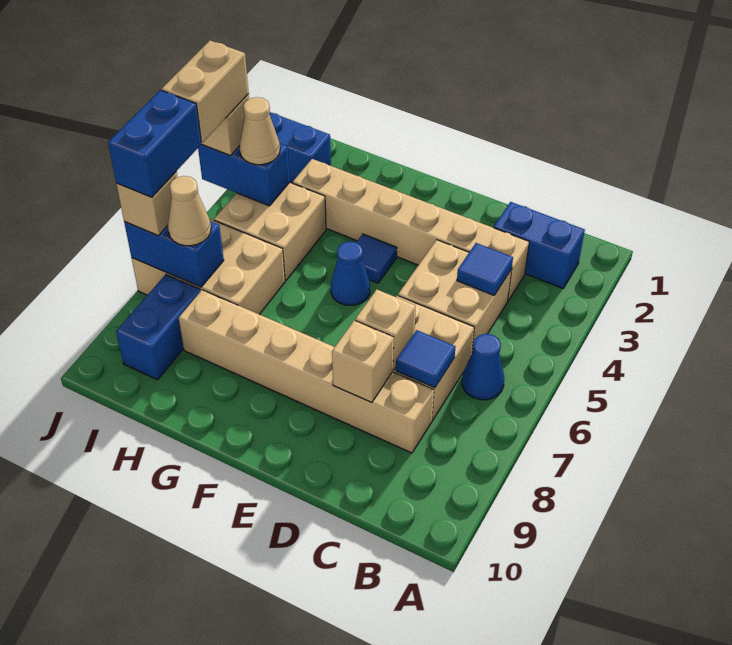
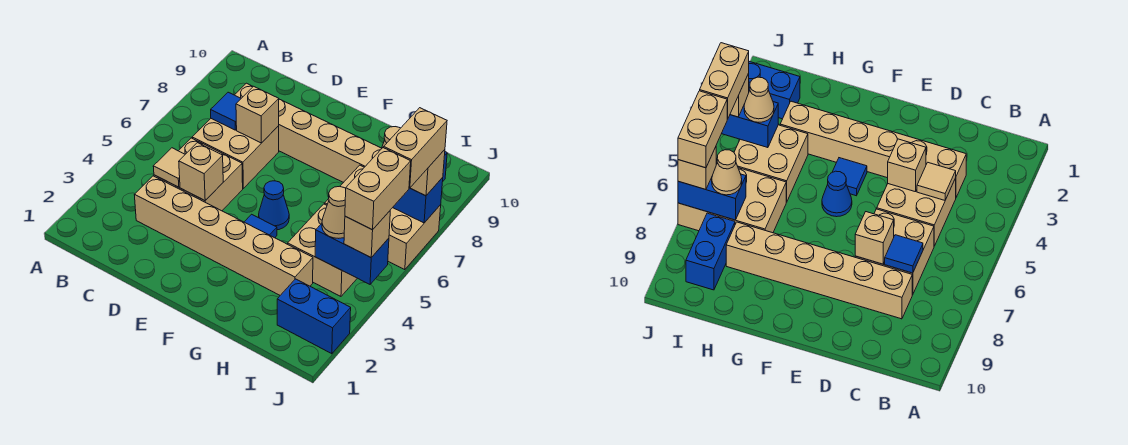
blue 1x2 brick [494,202,585,288] -> none
blue 1x1 cone [462,334,504,400] -> none
blue 1x1 tile [457,243,513,295] -> tan 1x1 tile [153,148,185,187]
tan 1x1 brick [332,320,394,403] -> tan 1x1 brick moved to [179,143,223,201]
blue 1x2 brick [108,90,202,197] -> tan 1x2 brick [384,108,447,188]

